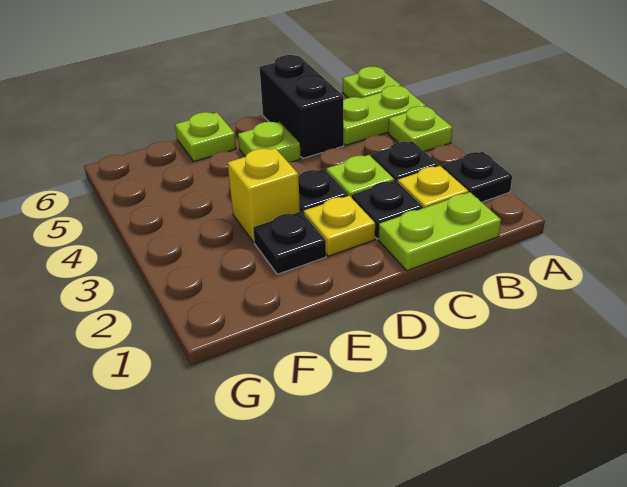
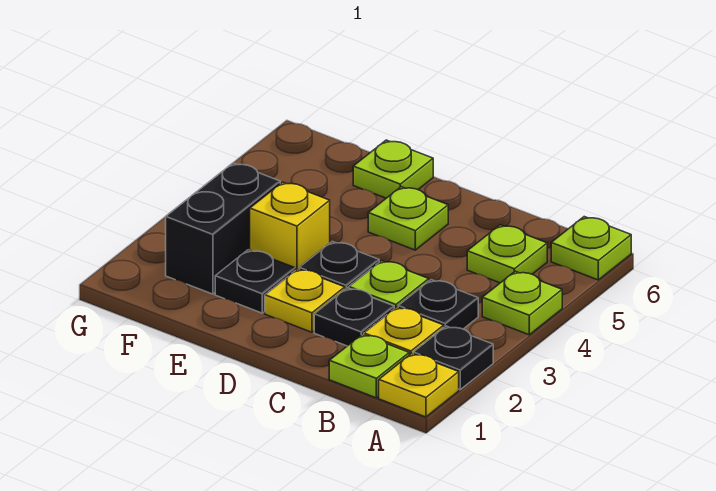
none -> yellow 1x1 plate [379,354,459,417]
lime 1x2 plate [343,86,426,145] -> lime 1x1 plate [467,225,547,283]
lime 1x2 plate [379,192,501,271] -> lime 1x1 plate [329,334,409,398]
black 1x2 brick [260,55,344,158] -> black 1x2 brick moved to [166,163,280,294]

